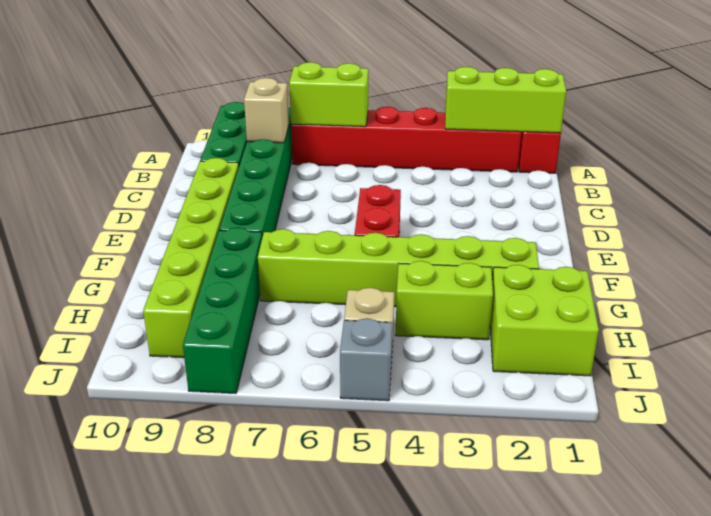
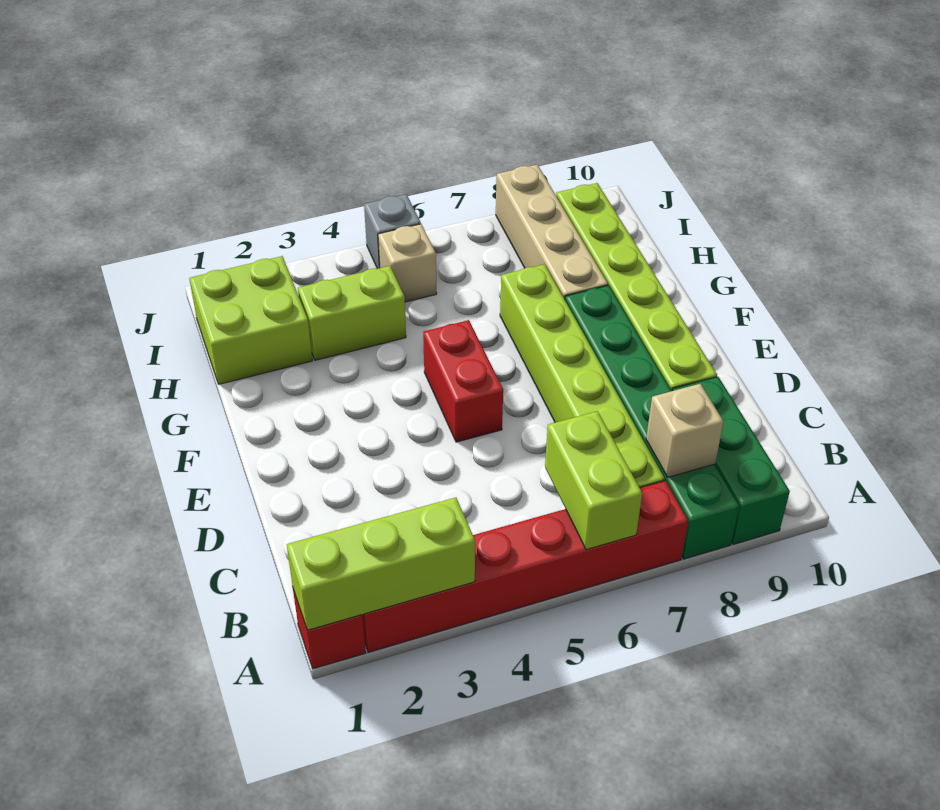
lime 1x2 brick [289,62,368,127] -> lime 1x2 brick turned to [545,411,642,550]
lime 1x6 brick [258,229,539,307] -> lime 1x6 brick turned to [500,264,665,488]
green 1x4 brick [183,227,262,393] -> tan 1x4 brick [496,165,608,299]

